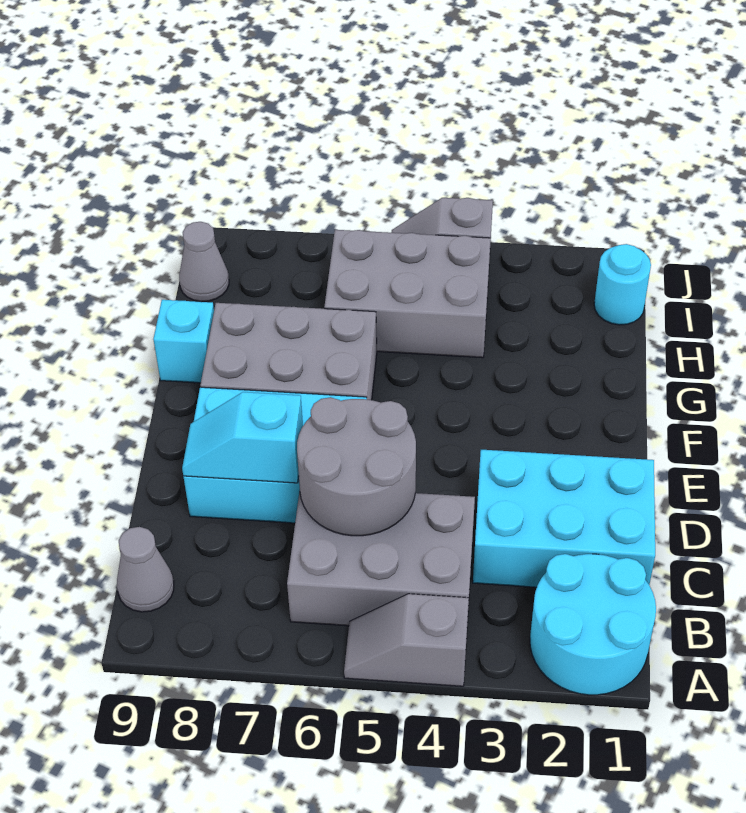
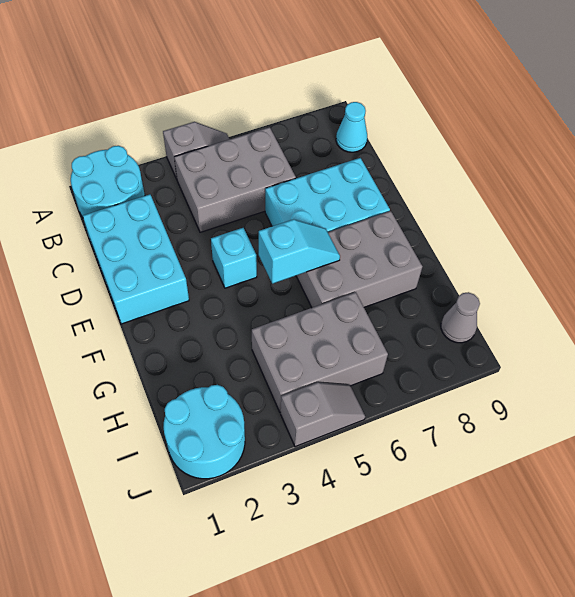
grey 1x1 cone [117,527,174,612] -> cyan 1x1 cone [336,102,367,152]
cyan 2x3 brick [473,450,655,587] -> cyan 2x3 brick turned to [83,194,189,324]
grey 2x2 round brick [297,397,416,536] -> none
cyan 1x2 slope [182,392,303,483] -> cyan 1x2 slope moved to [259,219,340,284]
cyan 1x1 brick [153,300,214,383] -> cyan 1x1 brick moved to [211,228,257,288]
cyan 1x1 round brick [594,244,651,325] -> cyan 2x2 round brick [164,385,245,479]

